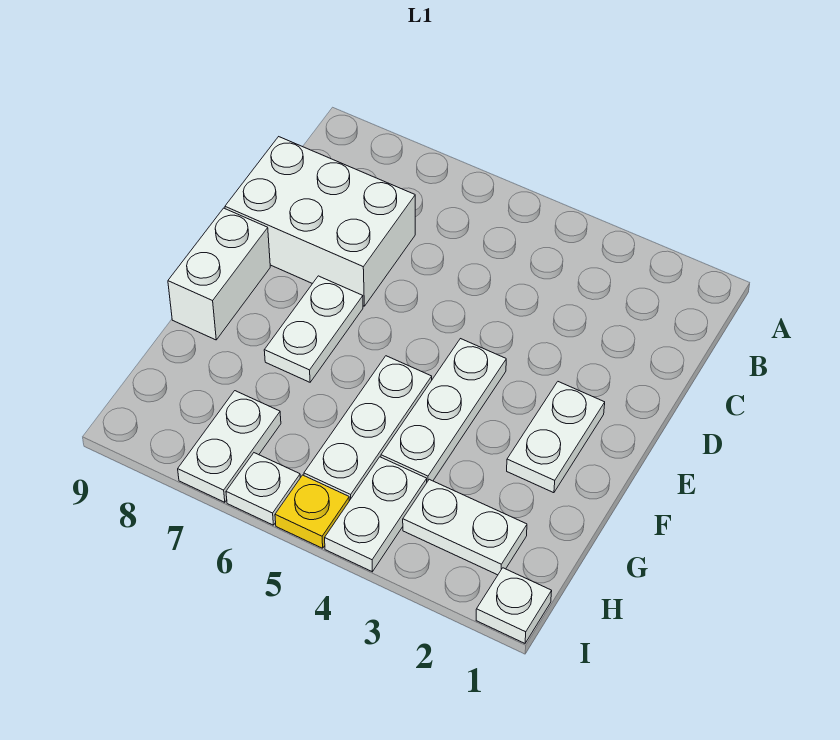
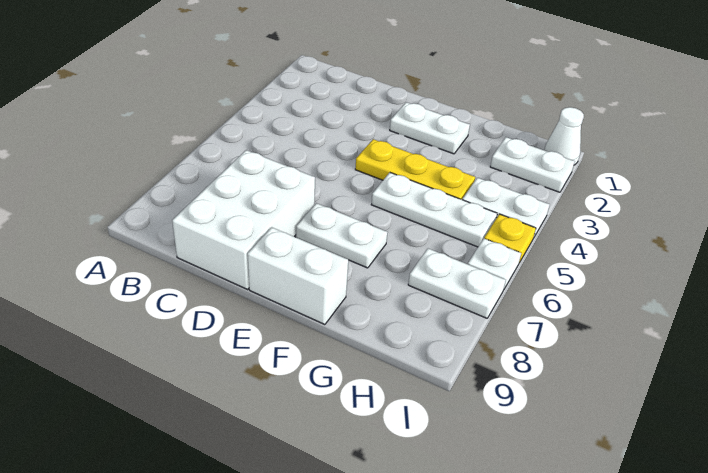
white 1x3 plate [381,339,506,482] -> yellow 1x3 plate [355,139,475,200]
white 1x2 plate [403,479,527,575] -> white 1x2 plate turned to [490,137,575,192]
white 1x1 plate [476,568,552,643] -> white 1x1 cone [544,107,584,165]

